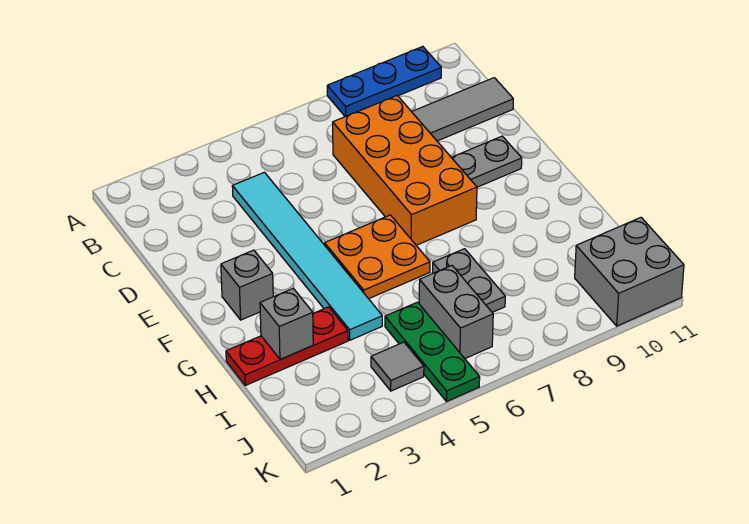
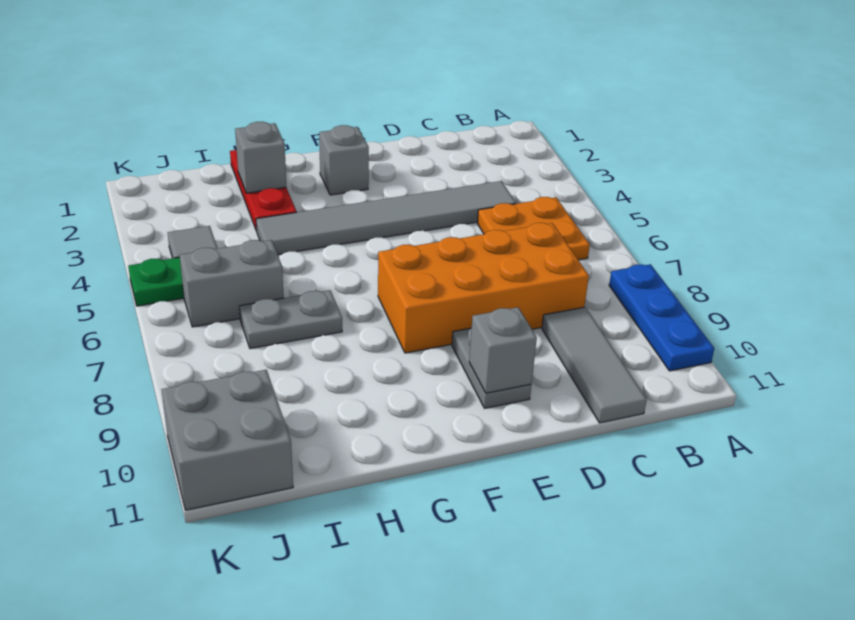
cyan 1x6 tile [232,172,382,340] -> grey 1x6 tile [256,181,516,255]
none -> grey 1x1 brick [469,307,537,393]
orange 2x2 plate [325,215,430,299] -> orange 2x2 plate moved to [477,197,590,260]

